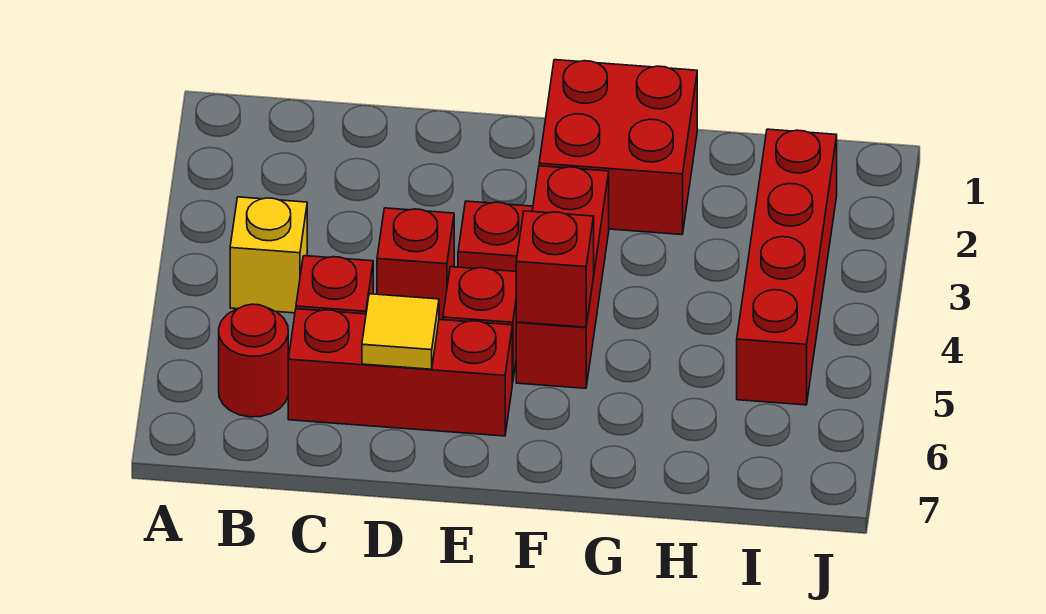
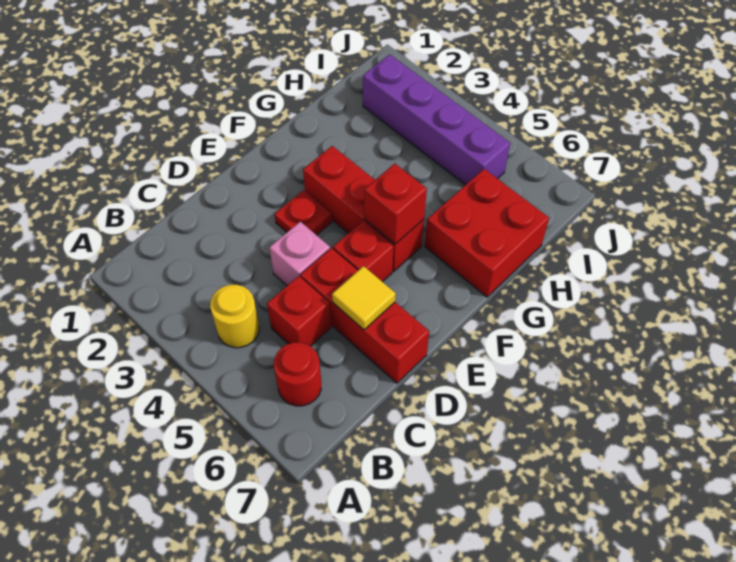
yellow 1x1 brick [230,197,307,313] -> yellow 1x1 round brick [210,285,259,348]
red 1x3 brick [288,309,512,436] -> red 1x3 brick turned to [300,248,429,383]
red 1x1 brick [377,208,454,320] -> pink 1x1 brick [269,222,330,286]
red 2x2 brick [539,60,697,235] -> red 2x2 brick moved to [425,169,549,297]
red 1x4 brick [737,129,837,405] -> purple 1x4 brick [363,55,510,185]

